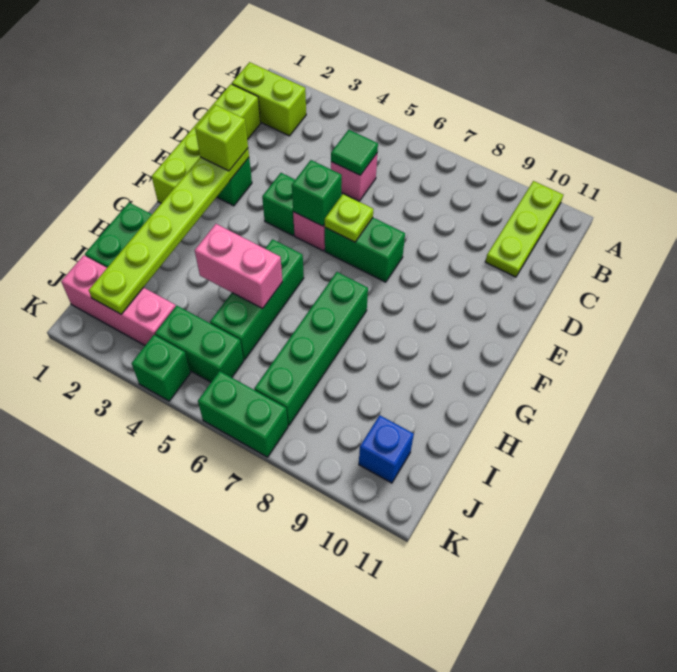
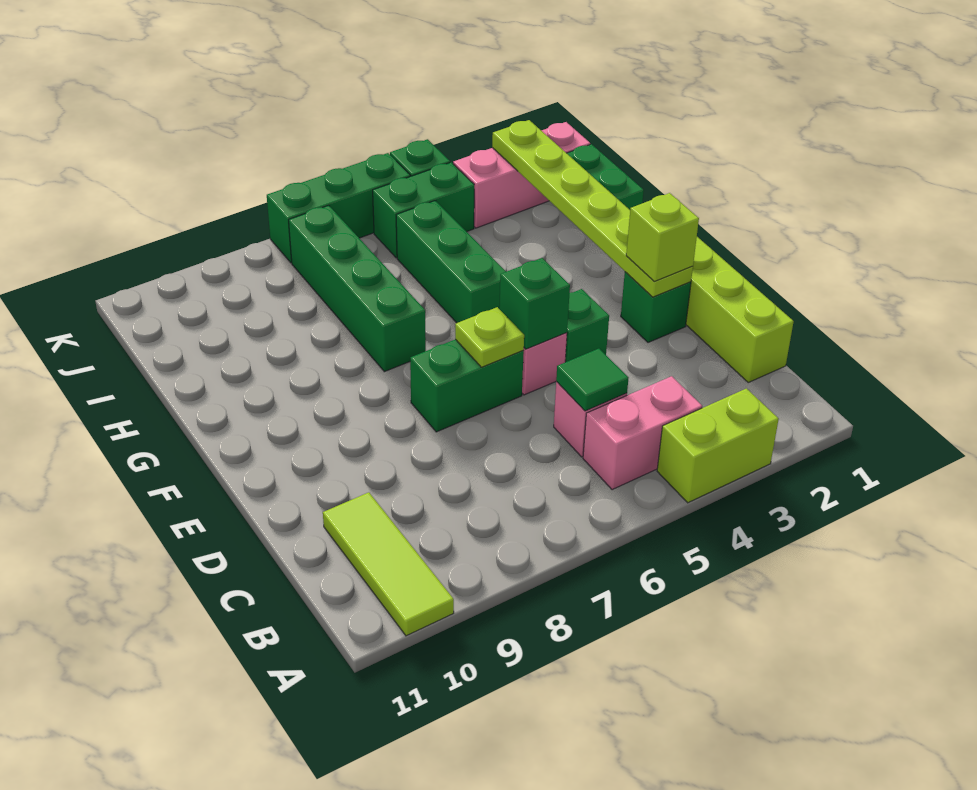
lime 1x3 plate [485,181,563,277] -> lime 1x3 tile [323,492,454,636]
lime 1x2 brick [232,62,306,136] -> lime 1x2 brick moved to [657,388,779,503]
pink 1x2 brick [195,224,282,309] -> pink 1x2 brick moved to [583,376,702,490]
blue 1x1 brick [359,415,414,483] -> none
green 1x2 brick [198,371,288,457] -> green 1x3 brick [267,153,410,263]

